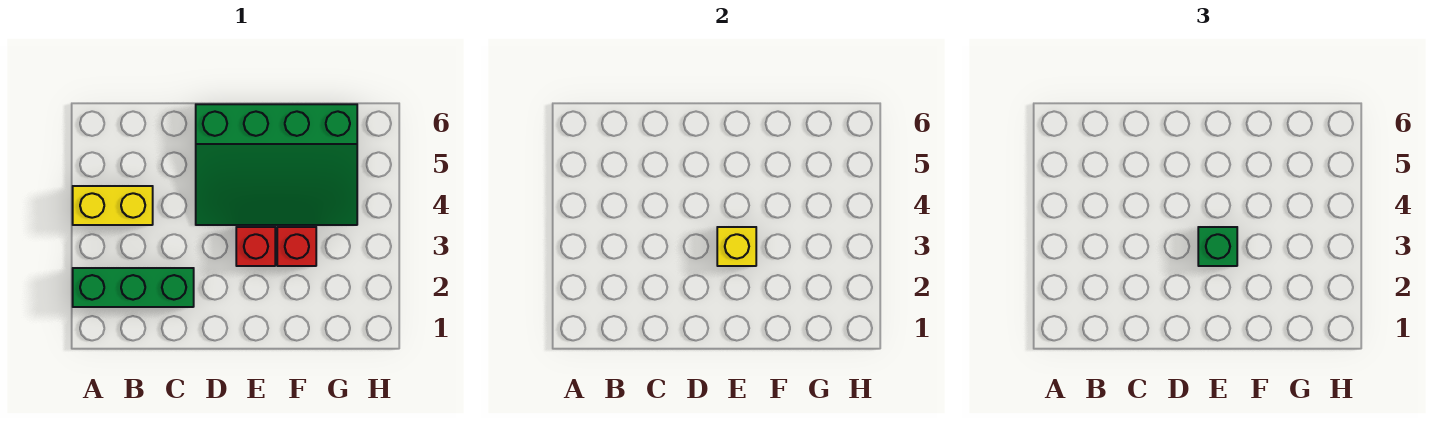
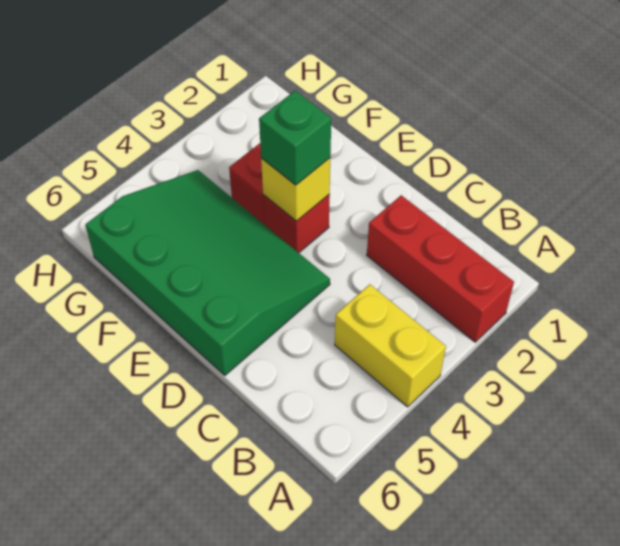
green 1x3 brick [73,268,194,307] -> red 1x3 brick [367,195,514,342]

